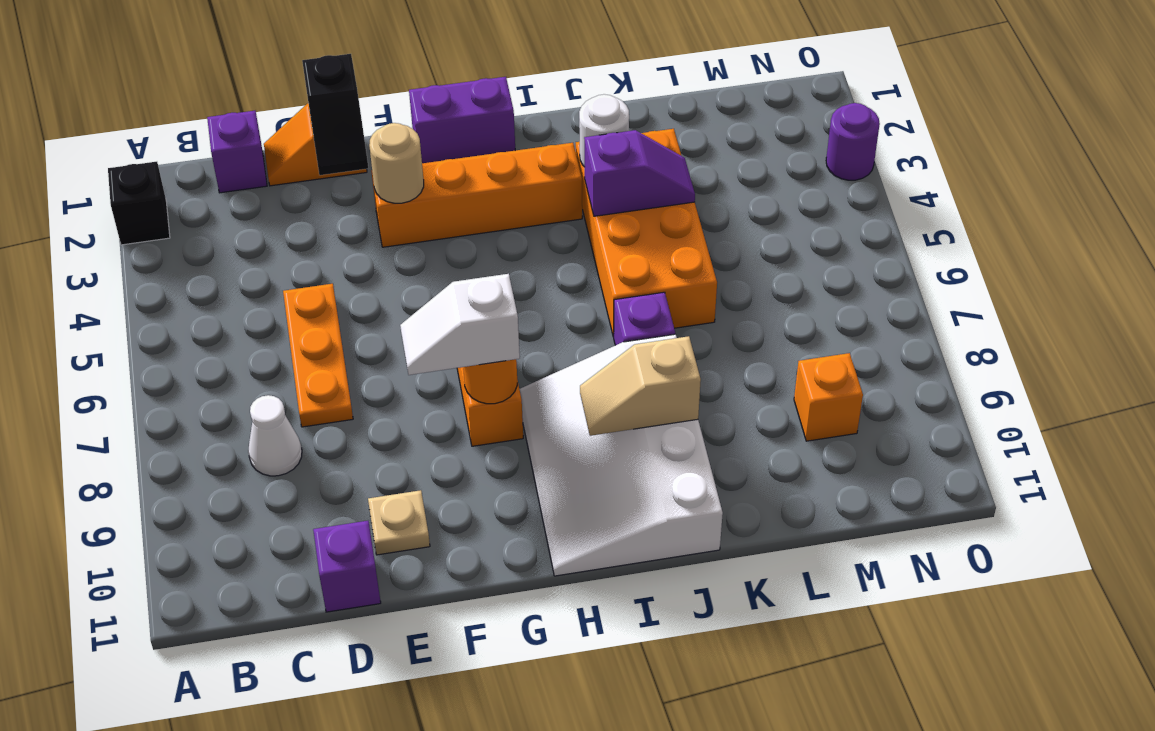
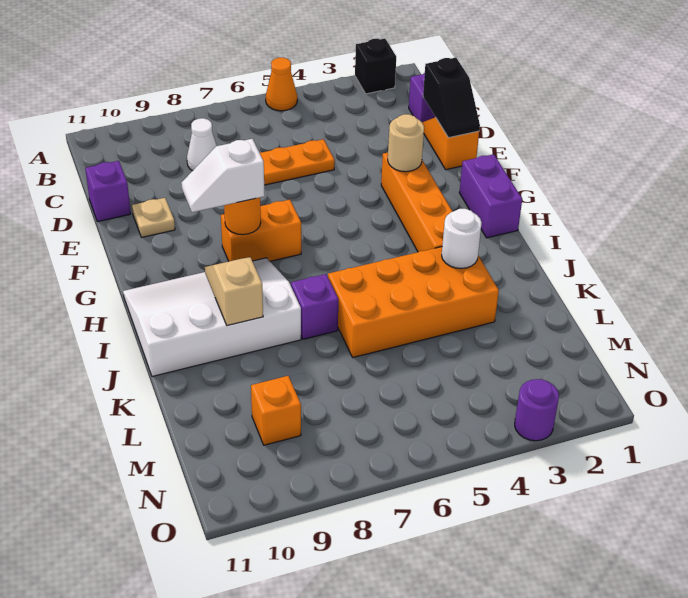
none -> orange 1x1 cone [266,58,297,111]
black 1x2 slope [302,54,368,175] -> black 1x2 slope turned to [423,58,480,138]
white 1x2 slope [400,274,520,375] -> white 1x2 slope turned to [181,139,265,212]
purple 1x2 slope [584,130,695,216] -> none

